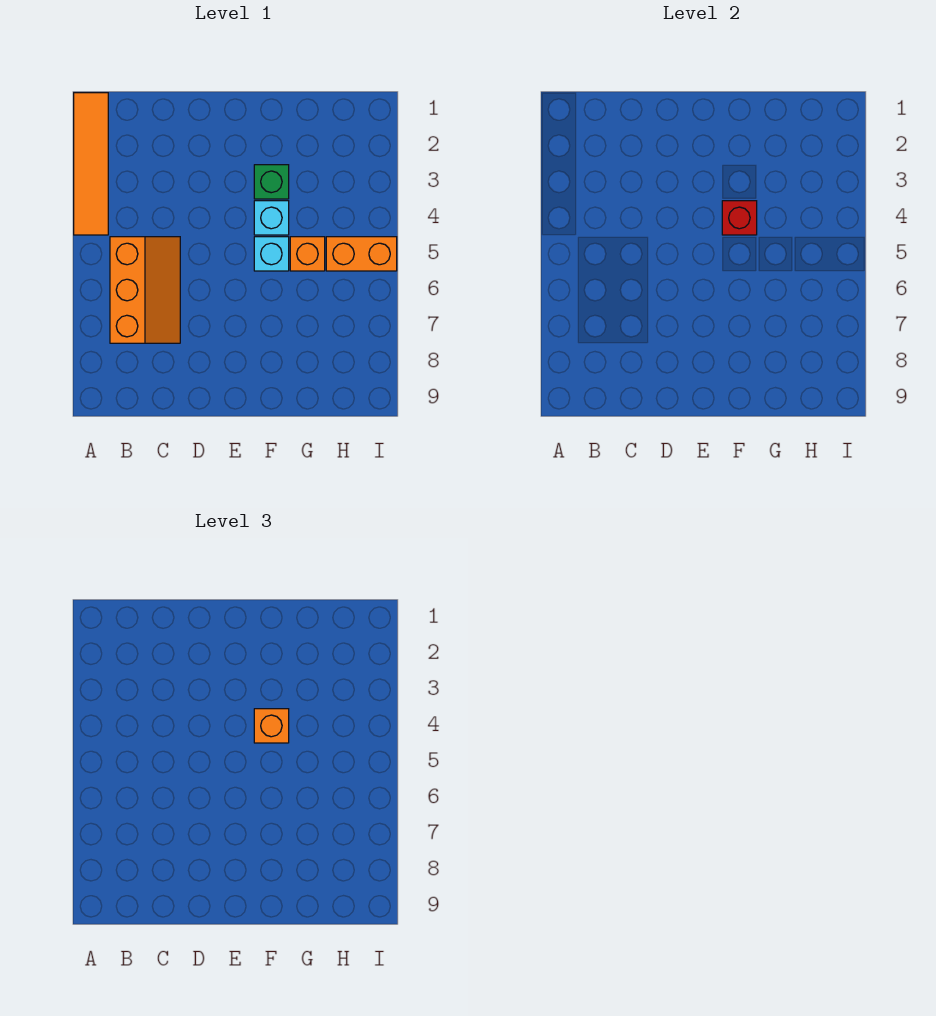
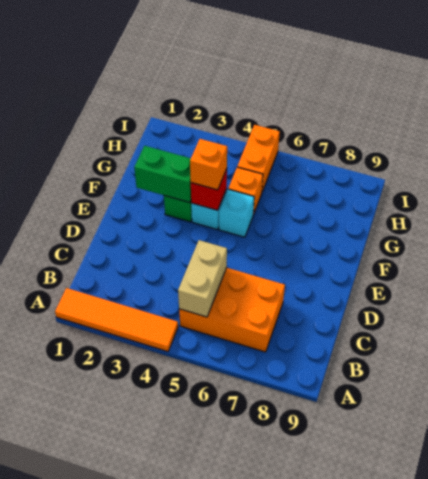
orange 2x3 slope [110,237,180,343] -> orange 2x3 brick [179,268,285,352]
none -> tan 1x2 brick [178,240,227,317]
none -> green 1x2 brick [134,146,191,203]

